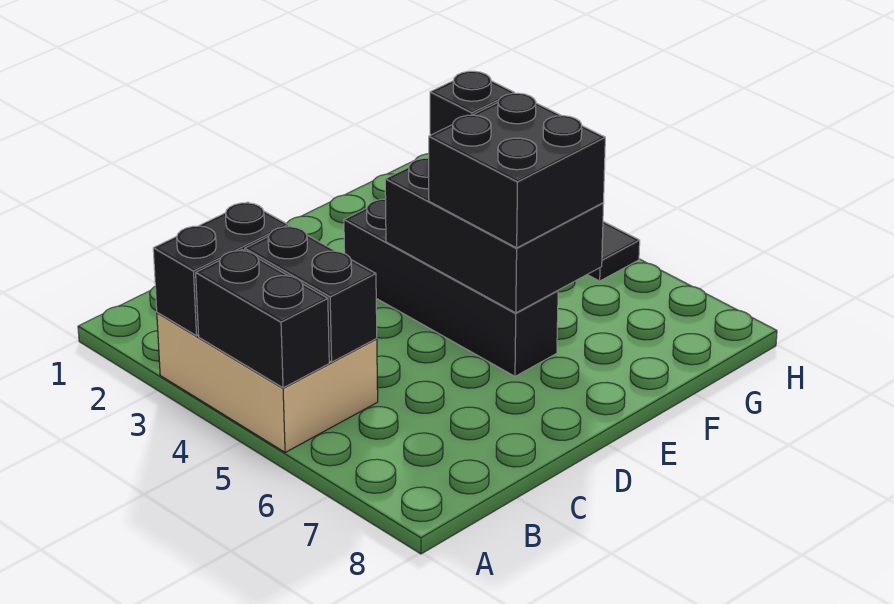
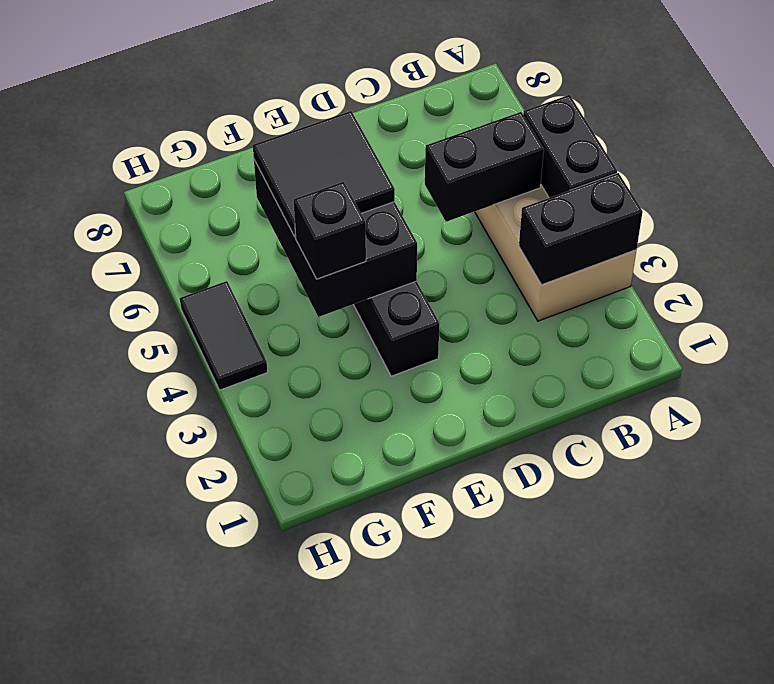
black 1x2 brick [245,226,377,362] -> black 1x2 brick turned to [425,112,544,222]
black 2x2 brick [428,93,605,248] -> black 2x2 tile [253,111,395,237]

